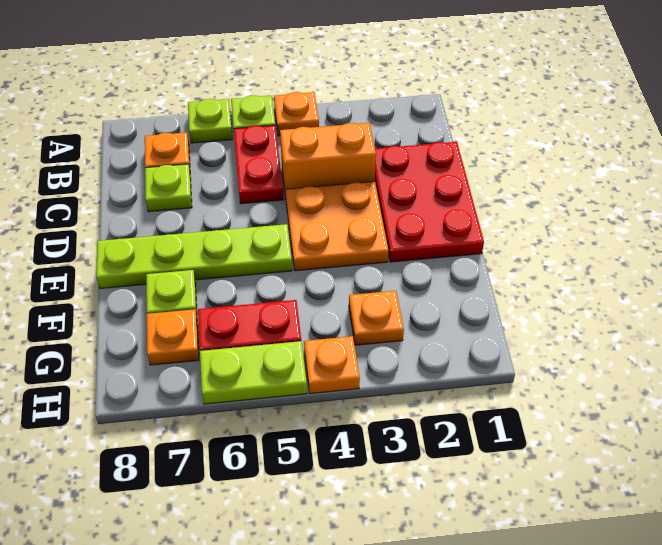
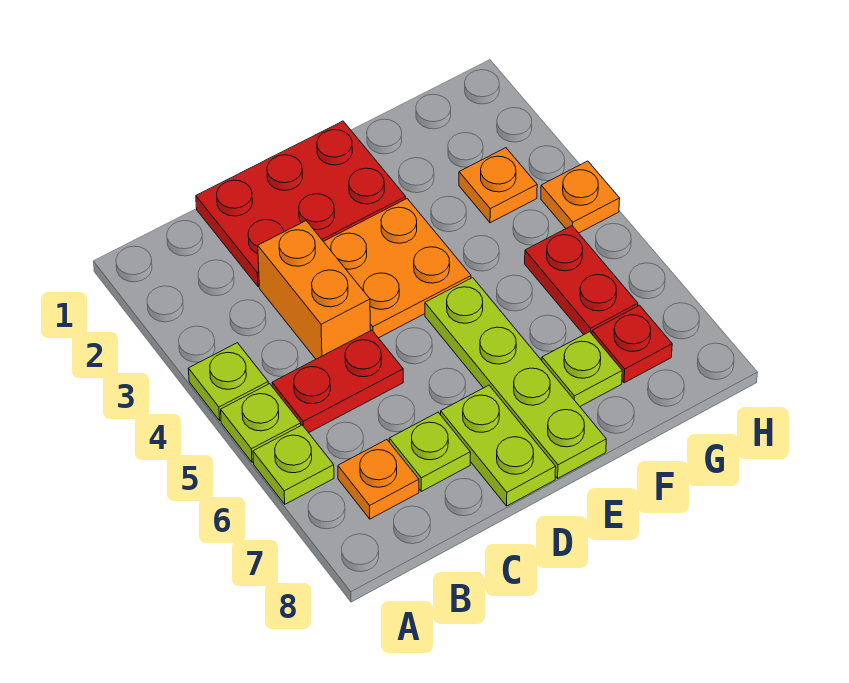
orange 1x1 plate [274,92,319,136] -> lime 1x1 plate [188,343,268,421]
orange 1x1 plate [147,309,199,365] -> red 1x1 plate [592,305,672,383]
lime 1x2 plate [200,341,307,404] -> lime 1x2 plate moved to [441,385,556,506]

